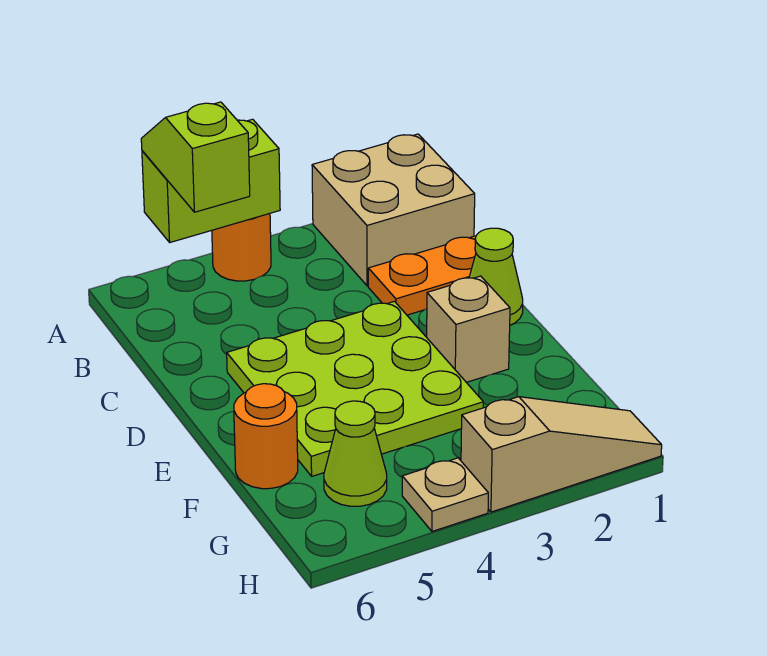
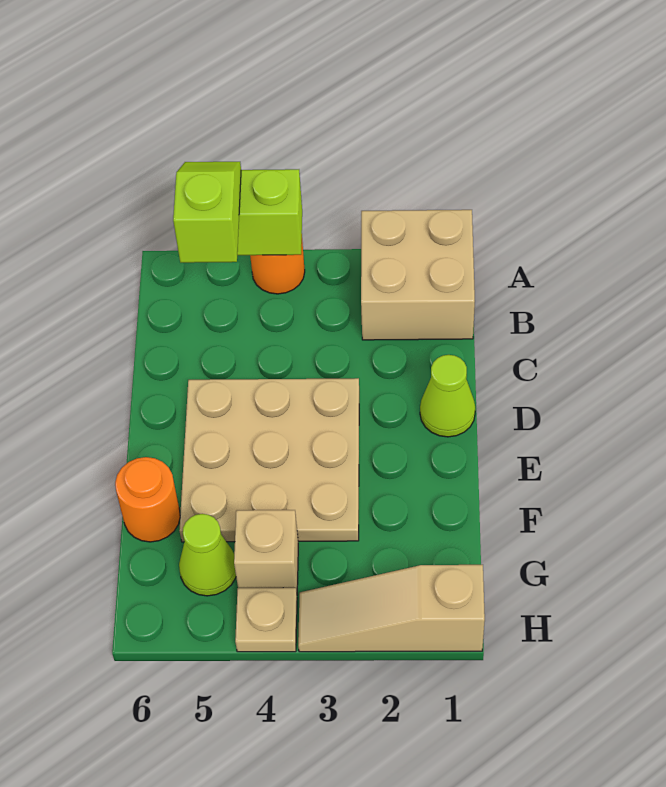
orange 1x2 plate [368,236,476,315] -> none
lime 3x3 plate [227,301,483,476] -> tan 3x3 plate [179,378,359,542]
tan 1x1 brick [427,276,510,382] -> tan 1x1 brick moved to [234,510,298,591]
tan 1x3 slope [461,397,662,512] -> tan 1x3 slope turned to [298,565,485,652]

